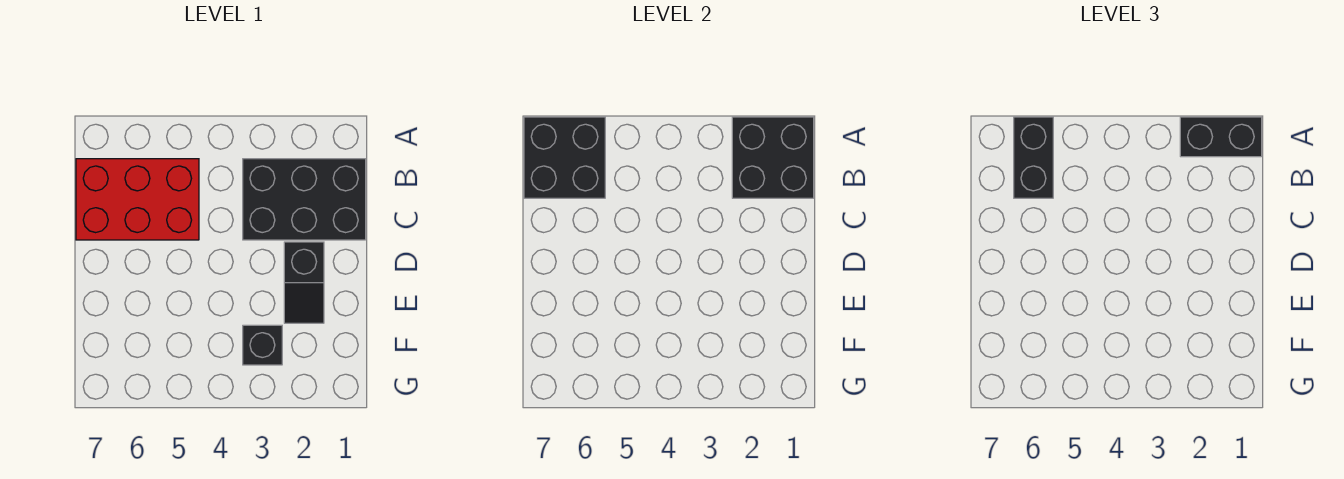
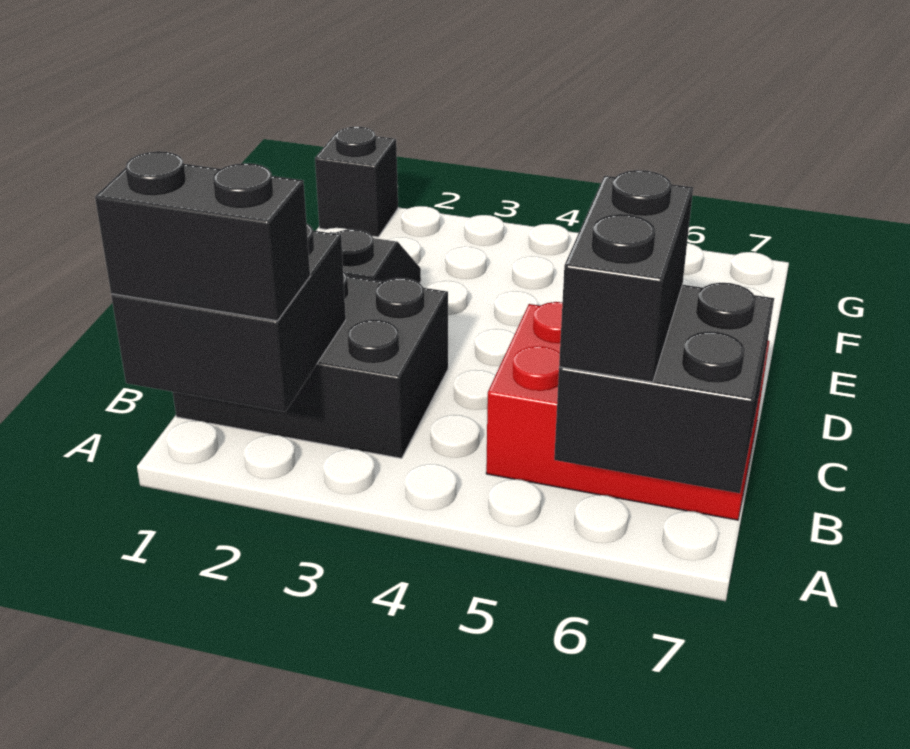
black 1x1 brick [243,325,282,365] -> black 1x1 brick moved to [315,127,398,237]

